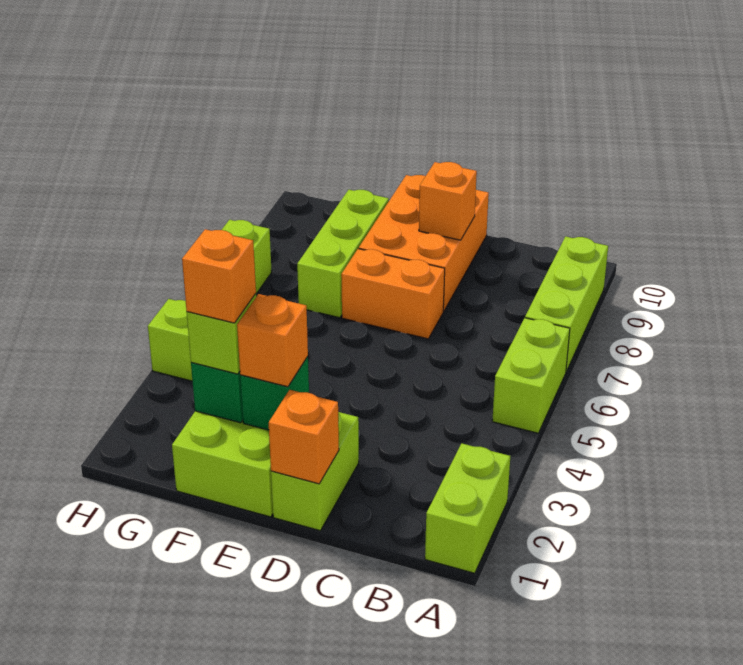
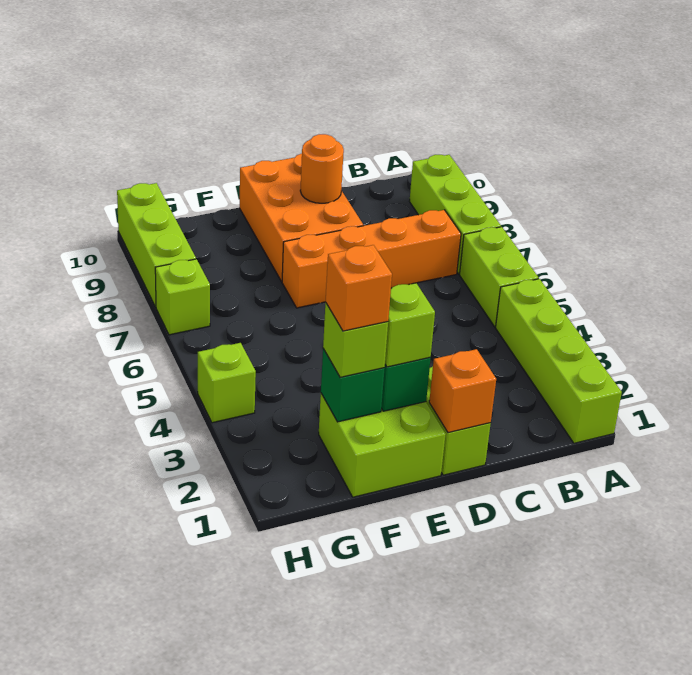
lime 1x2 brick [425,443,510,573] -> lime 1x4 brick [496,279,622,443]
orange 1x2 brick [341,249,445,339] -> orange 1x4 brick [282,210,461,308]
orange 1x1 brick [419,162,477,240] -> orange 1x1 round brick [300,134,344,203]
orange 1x1 brick [237,294,308,387] -> lime 1x1 brick [385,283,435,367]
lime 1x3 brick [297,190,389,318] -> lime 1x3 brick moved to [117,183,196,307]

